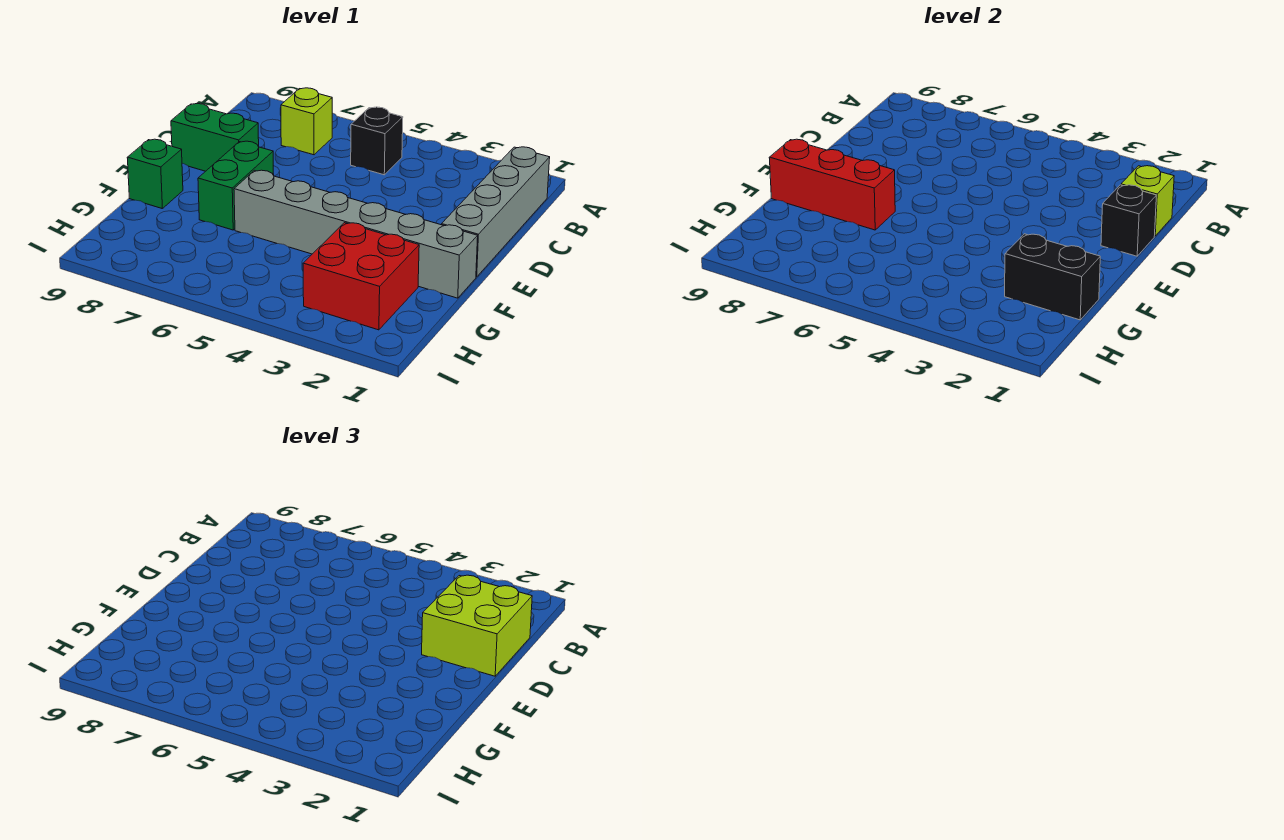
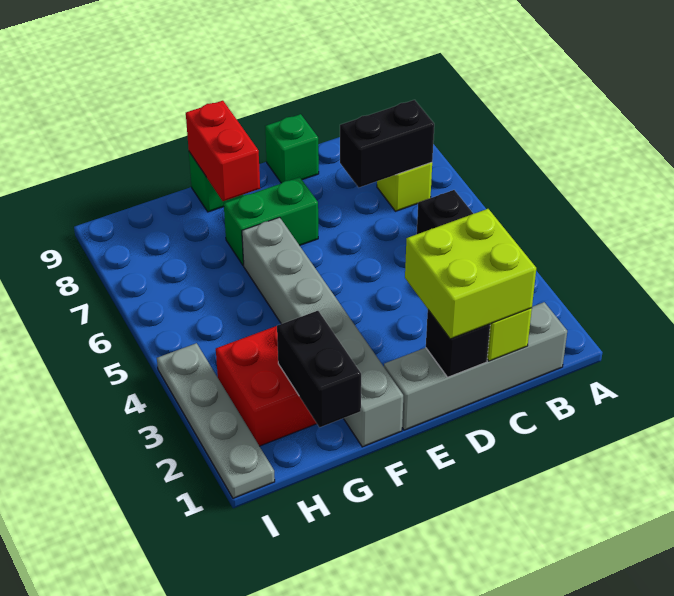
none -> black 1x2 brick [340,100,434,187]
green 1x2 brick [171,104,259,171] -> green 1x1 brick [265,114,319,183]
red 1x3 brick [769,139,895,230] -> red 1x2 brick [186,101,260,201]
none -> grey 1x4 plate [157,343,275,498]

